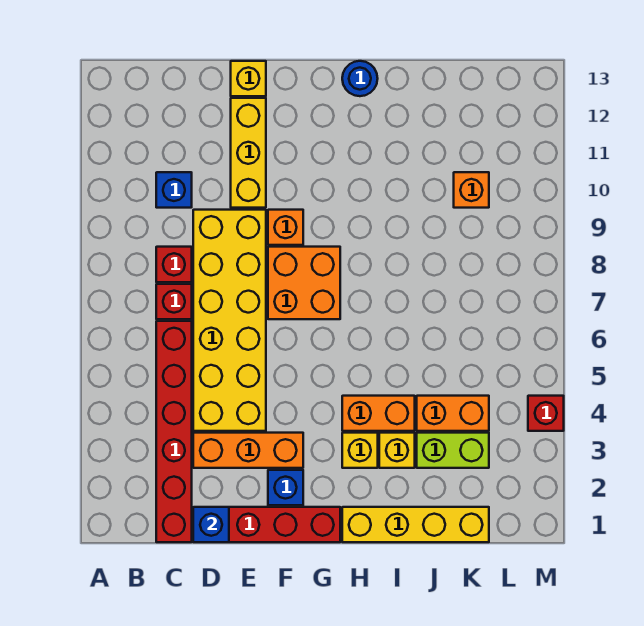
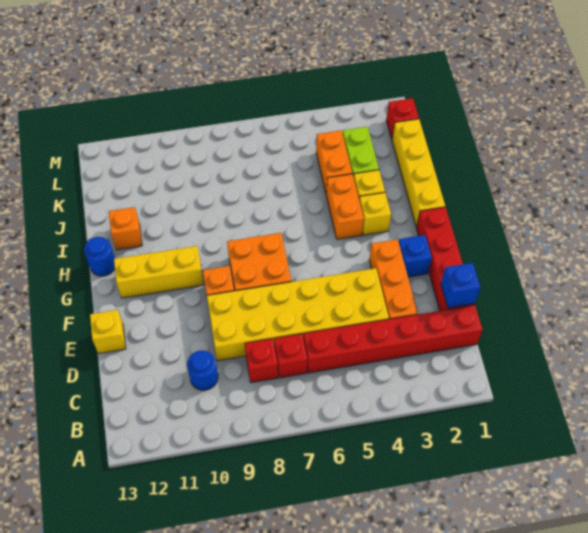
blue 1x1 brick [156,172,192,208] -> blue 1x1 round brick [187,351,218,390]
yellow 1x3 brick [231,98,266,208] -> yellow 1x3 brick moved to [114,246,204,298]
orange 1x1 brick [454,172,489,208] -> orange 1x1 brick moved to [109,207,142,250]
red 1x1 brick [528,396,564,431] -> red 1x1 brick moved to [386,98,419,139]

